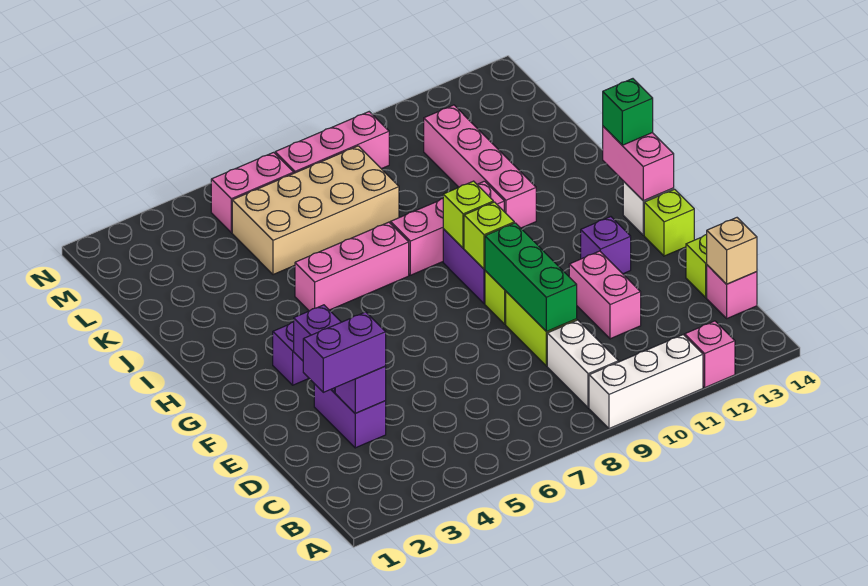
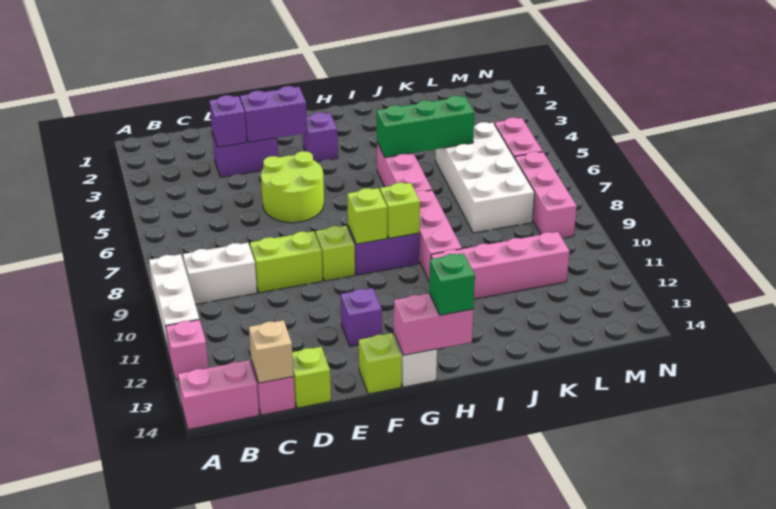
purple 1x2 brick [303,312,386,392] -> none
green 1x3 brick [485,223,577,332] -> green 1x3 brick moved to [377,96,475,157]
pink 1x2 brick [569,251,641,339] -> pink 1x2 brick moved to [178,360,259,430]
none -> lime 2x2 round brick [261,151,324,223]
tan 2x4 brick [232,146,399,275] -> white 2x4 brick [435,122,535,233]

